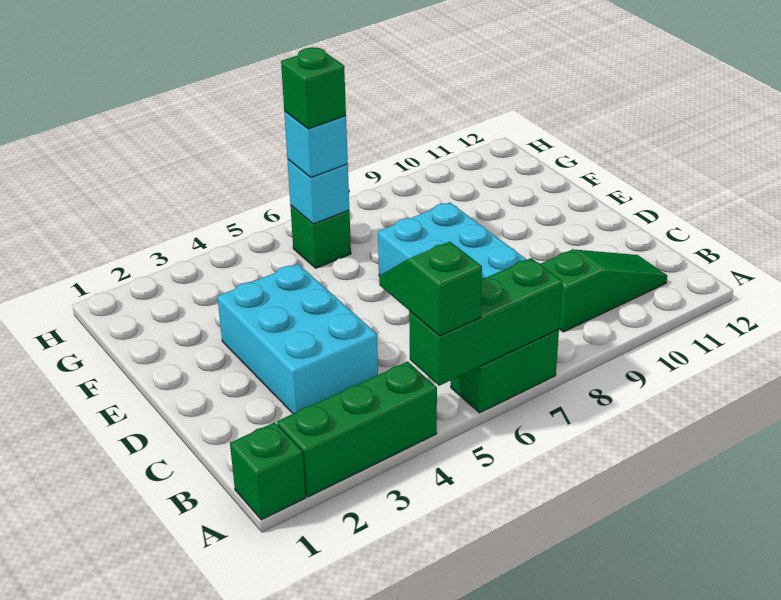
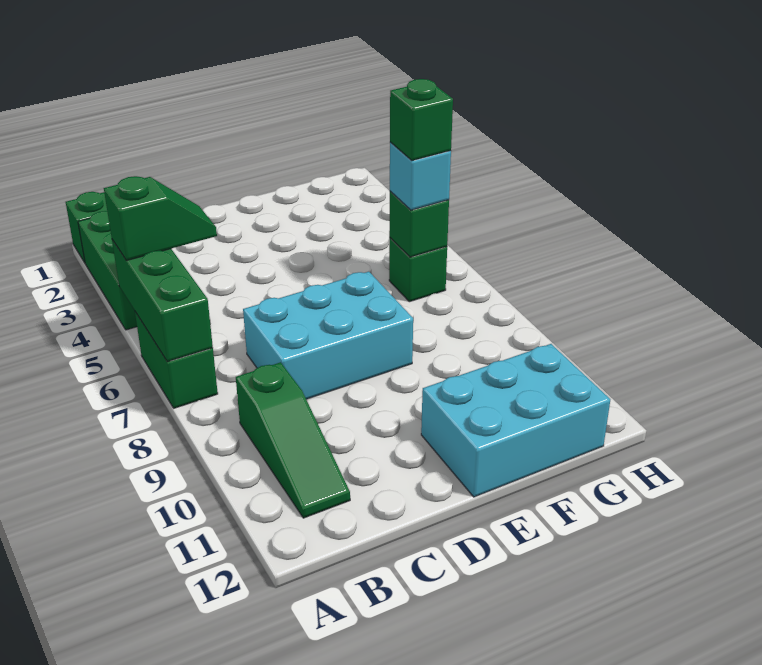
cyan 2x3 brick [217,264,378,414] -> cyan 2x3 brick moved to [421,344,610,497]
cyan 1x1 brick [287,160,349,224] -> green 1x1 brick [389,191,449,257]

